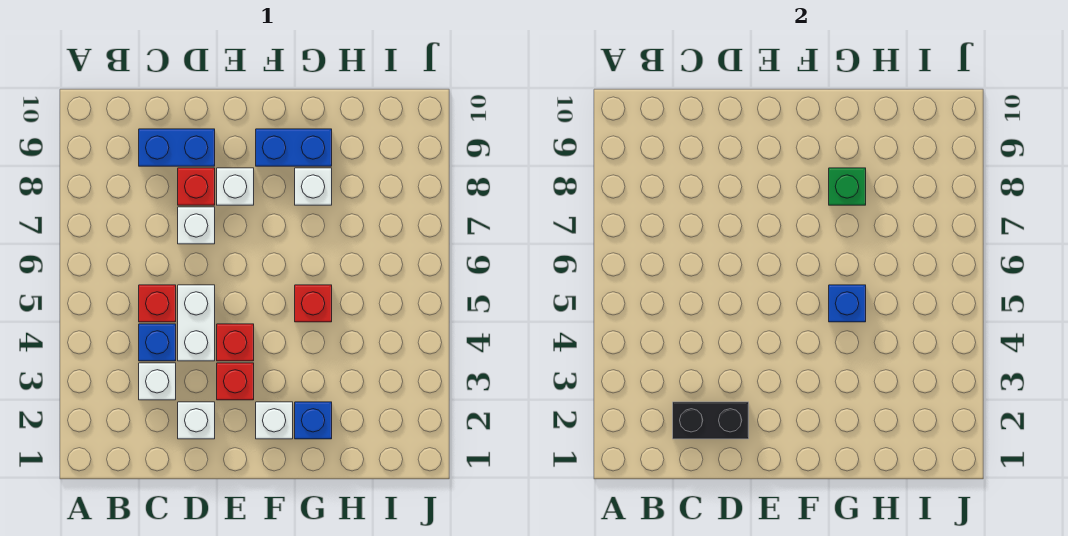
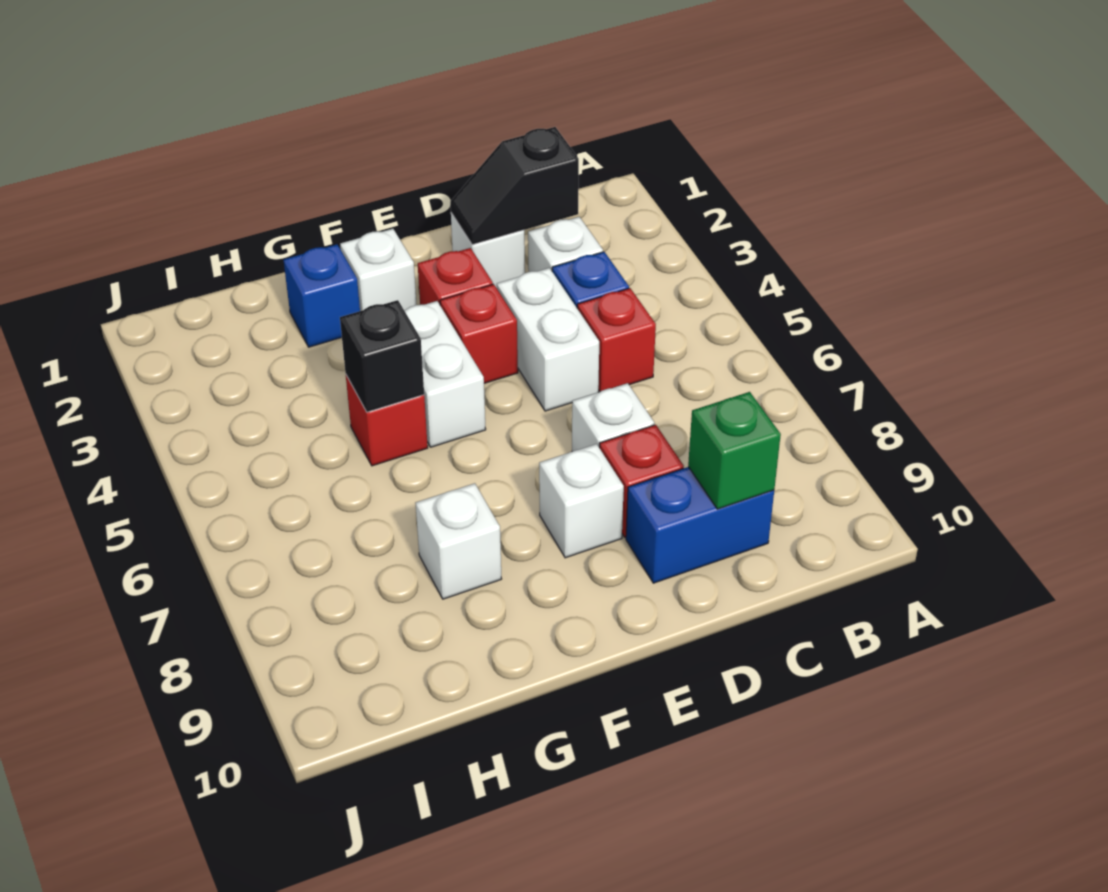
black 1x2 brick [673,402,749,439] -> black 1x2 slope [450,127,579,245]
none -> white 1x2 brick [404,301,486,447]
blue 1x2 brick [256,129,332,166] -> none
blue 1x1 brick [829,285,866,322] -> black 1x1 brick [340,300,424,412]
green 1x1 brick [829,168,866,205] -> green 1x1 brick moved to [688,392,781,509]

